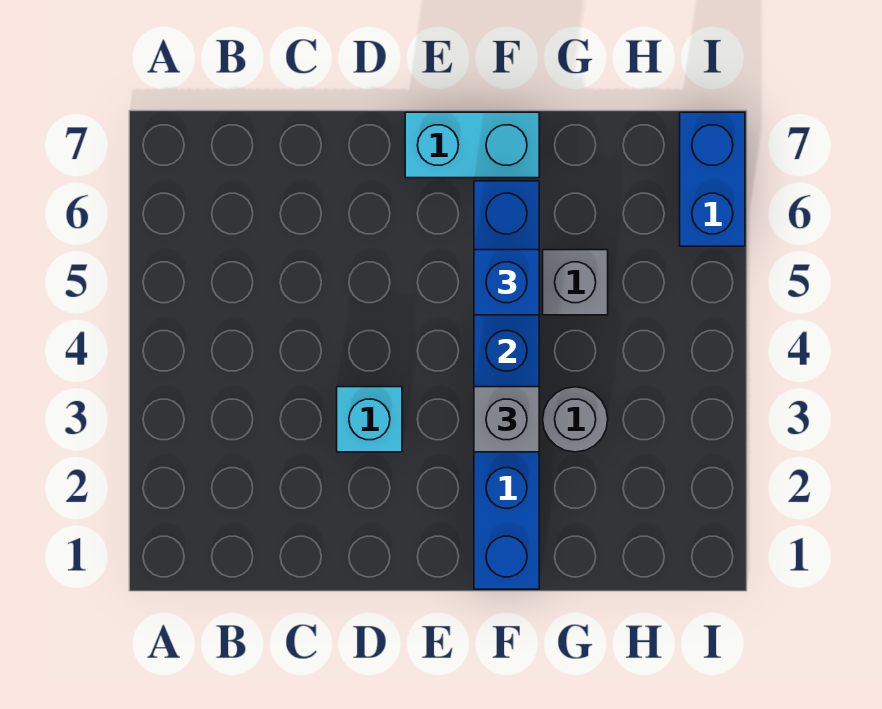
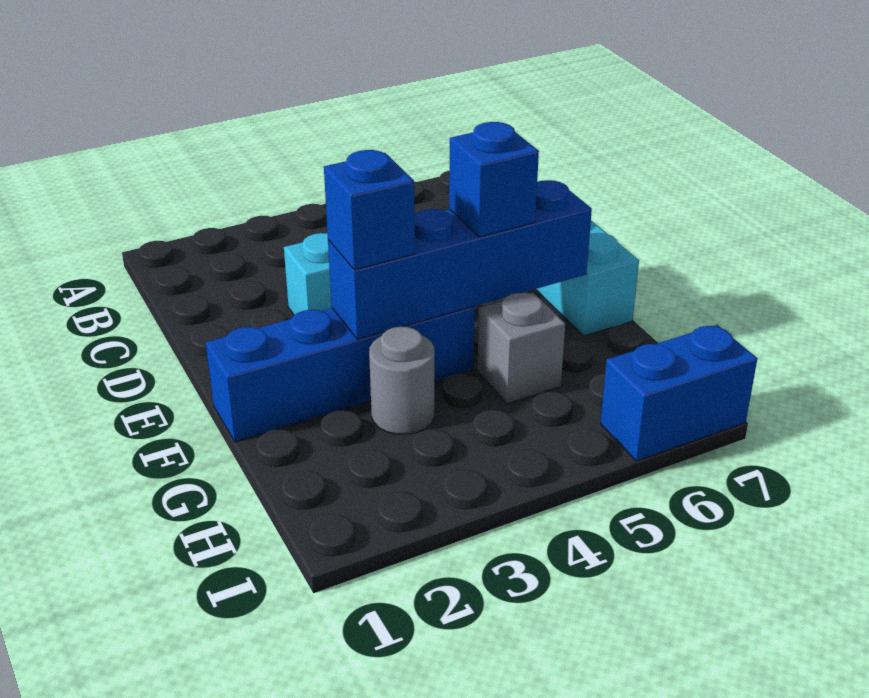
grey 1x1 brick [474,387,539,452] -> blue 1x1 brick [324,150,415,270]

